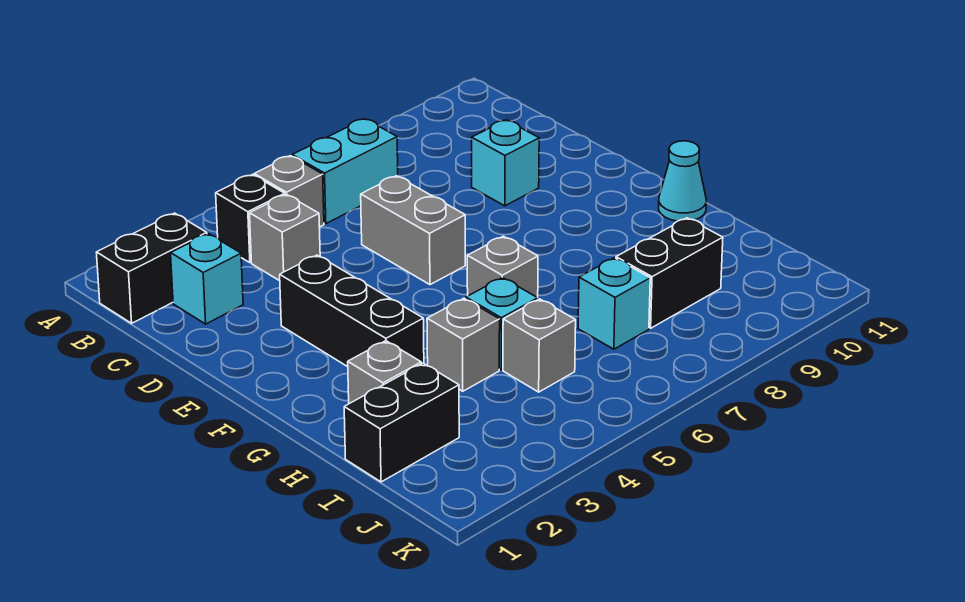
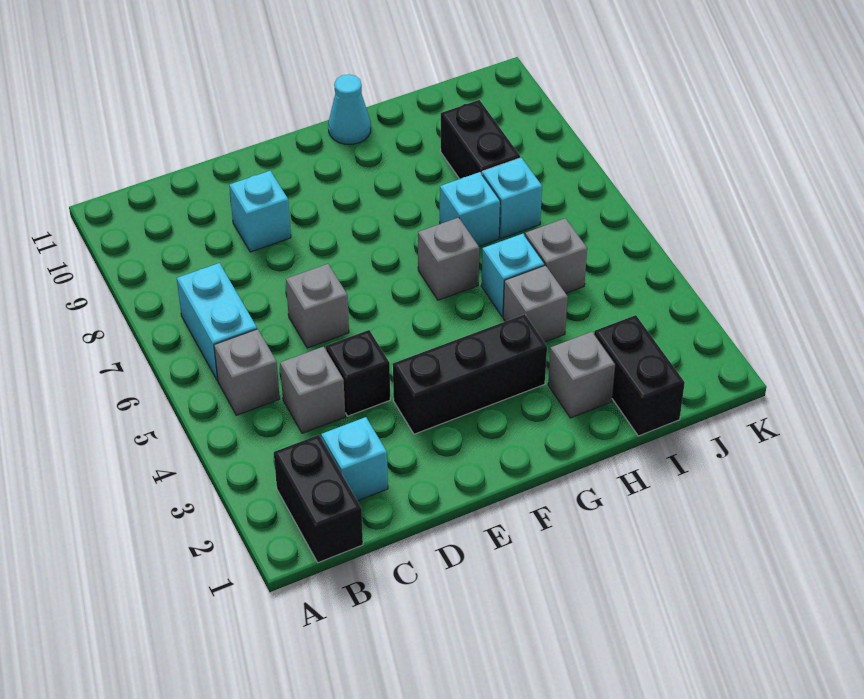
black 1x1 brick [216,175,285,263] -> black 1x1 brick moved to [326,330,390,416]
grey 1x2 brick [361,176,465,285] -> grey 1x1 brick [286,264,349,348]
none -> cyan 1x1 brick [440,172,500,246]

